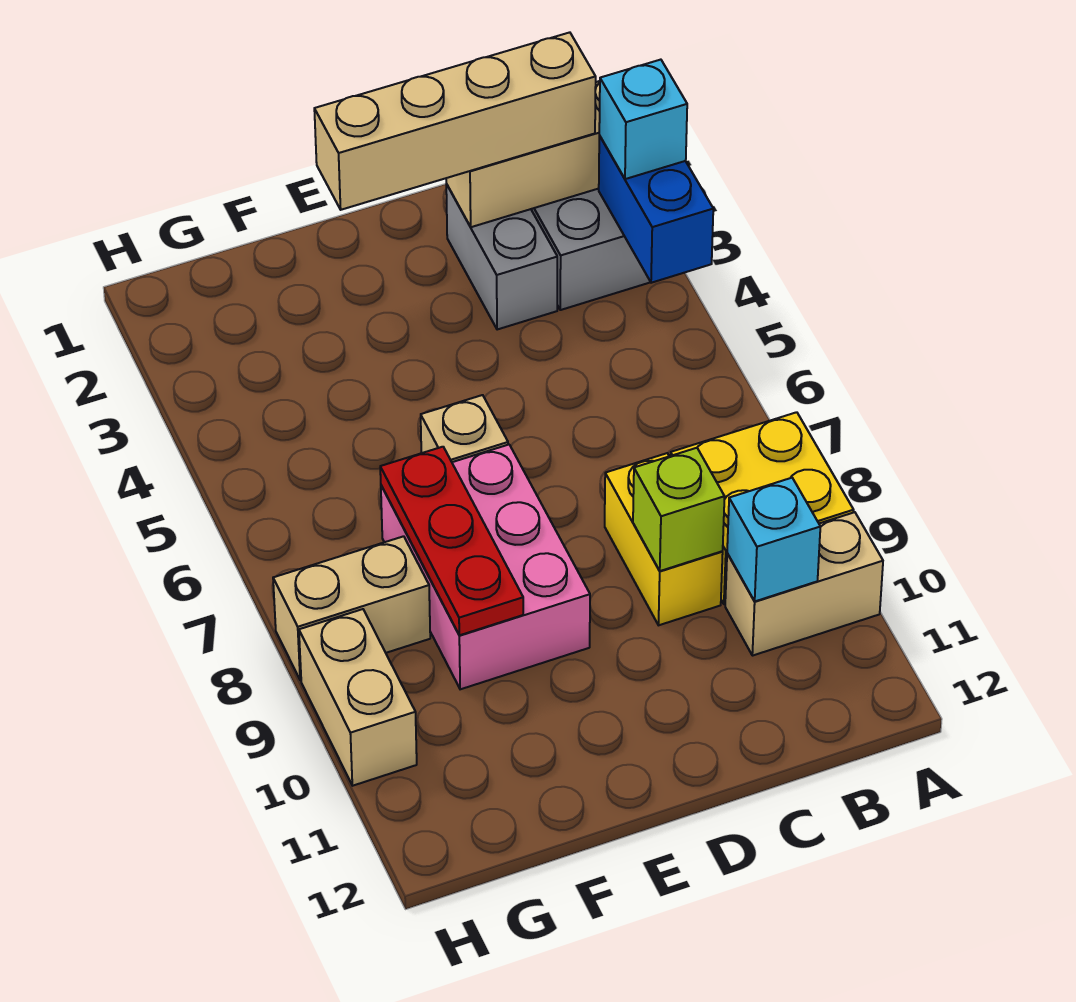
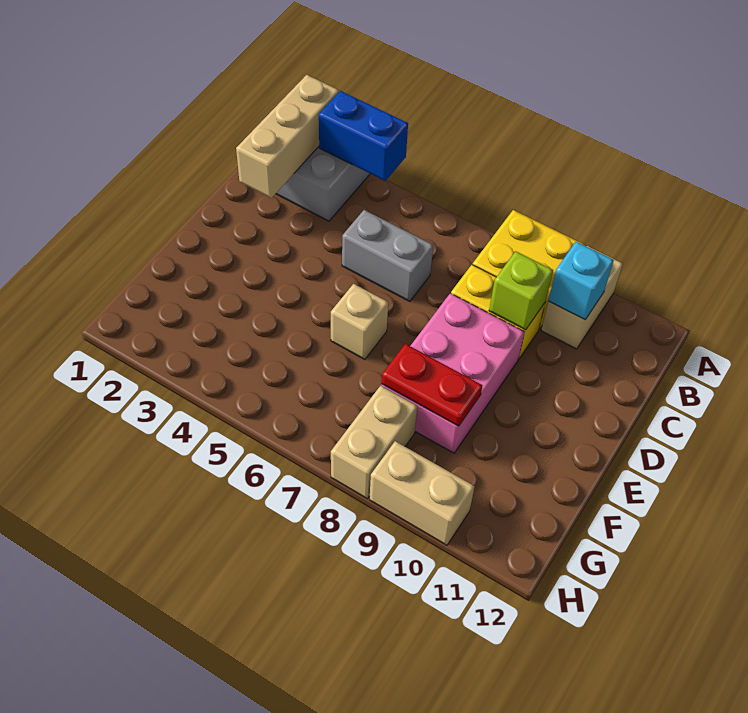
cyan 1x1 brick [599,60,687,179] -> none
tan 1x4 brick [314,32,596,210] -> none
grey 1x2 brick [446,184,557,330] -> grey 1x2 brick moved to [342,210,433,301]
pink 2x3 brick [381,445,590,689] -> pink 2x3 brick turned to [381,293,524,453]
red 1x3 plate [380,447,523,635] -> red 1x2 plate [382,344,482,426]

